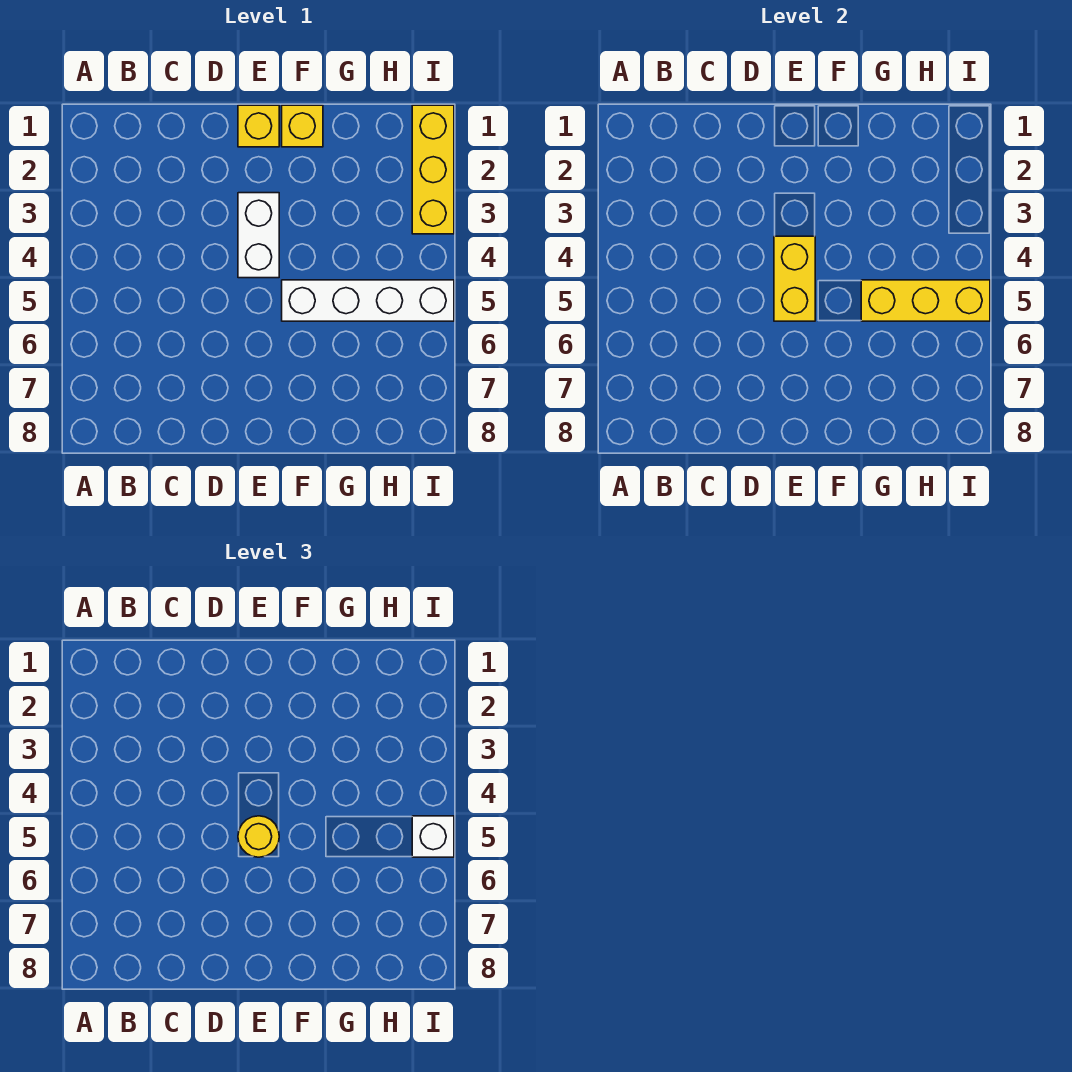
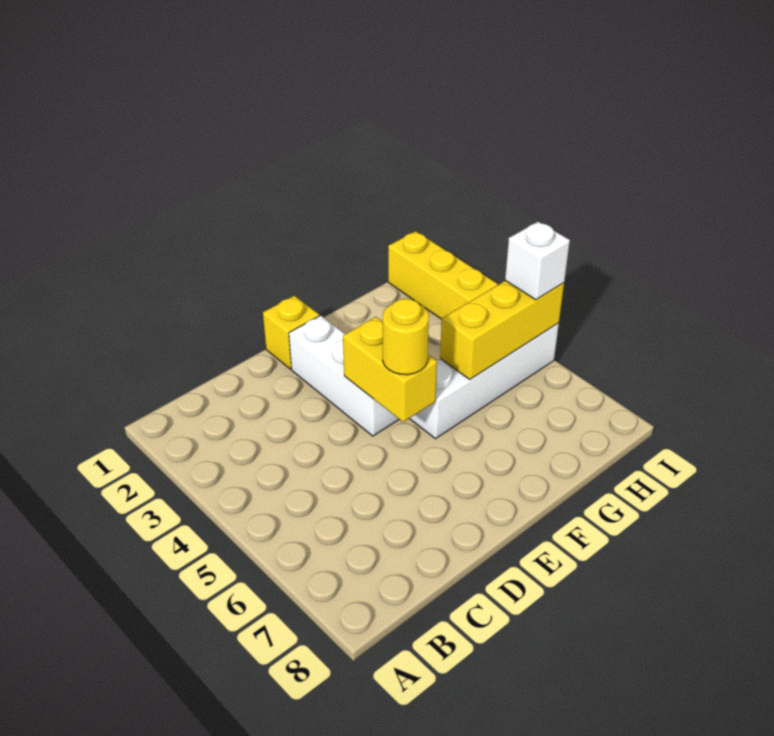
white 1x2 brick [238,193,279,278] -> white 1x3 brick [289,315,399,436]
yellow 1x1 brick [282,105,323,147] -> none

